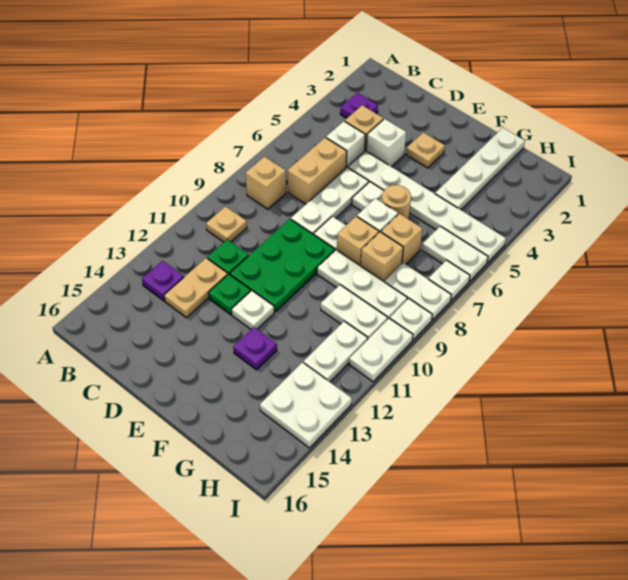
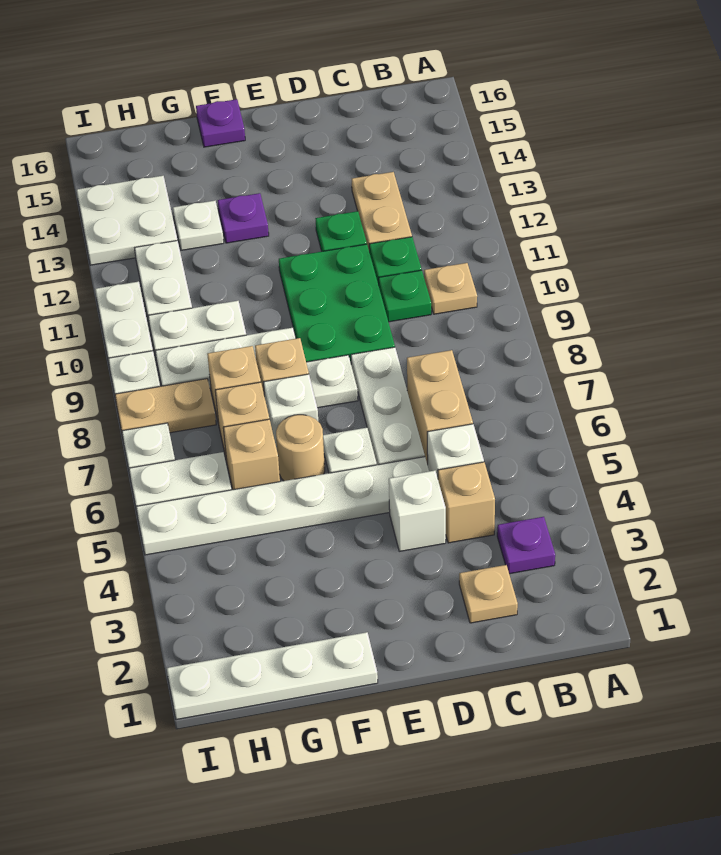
tan 1x1 brick [246,157,286,209] -> tan 1x1 brick moved to [223,419,280,490]
purple 1x1 plate [142,261,184,301] -> purple 1x1 plate moved to [196,99,245,147]
none -> green 1x1 plate [379,270,431,322]
tan 1x1 plate [406,132,445,168] -> tan 1x1 plate moved to [459,565,518,623]
white 1x1 plate [232,290,274,329] -> white 1x1 plate moved to [173,201,224,250]
white 1x4 plate [435,128,525,210] -> white 1x4 plate turned to [167,632,378,720]
white 1x2 plate [385,263,451,320] -> tan 1x2 plate [115,379,216,433]

